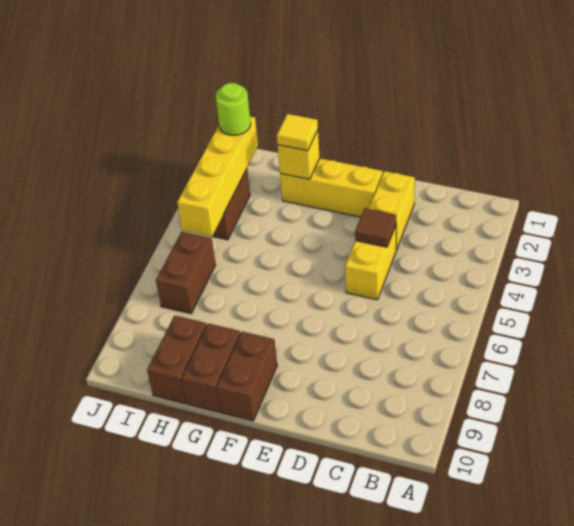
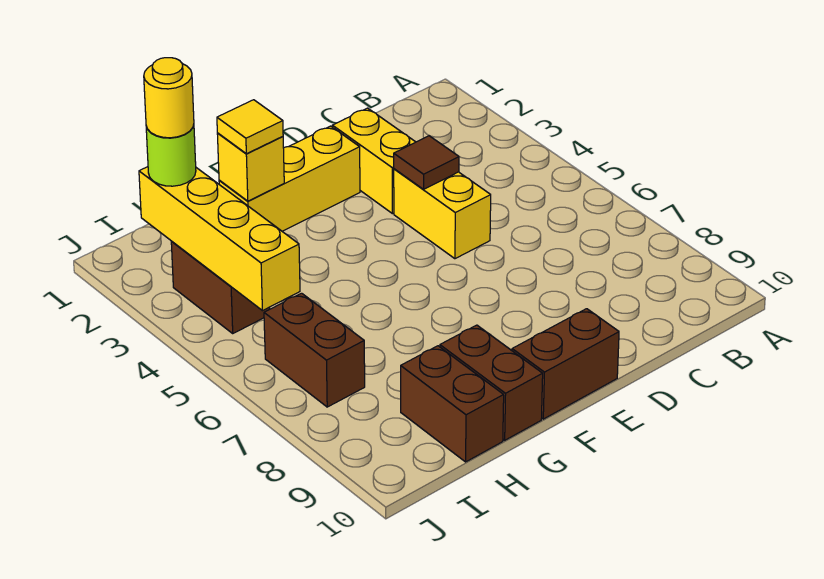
brown 1x2 brick [216,332,277,421] -> brown 1x2 brick turned to [512,309,619,419]
none -> yellow 1x1 round brick [144,58,194,138]

